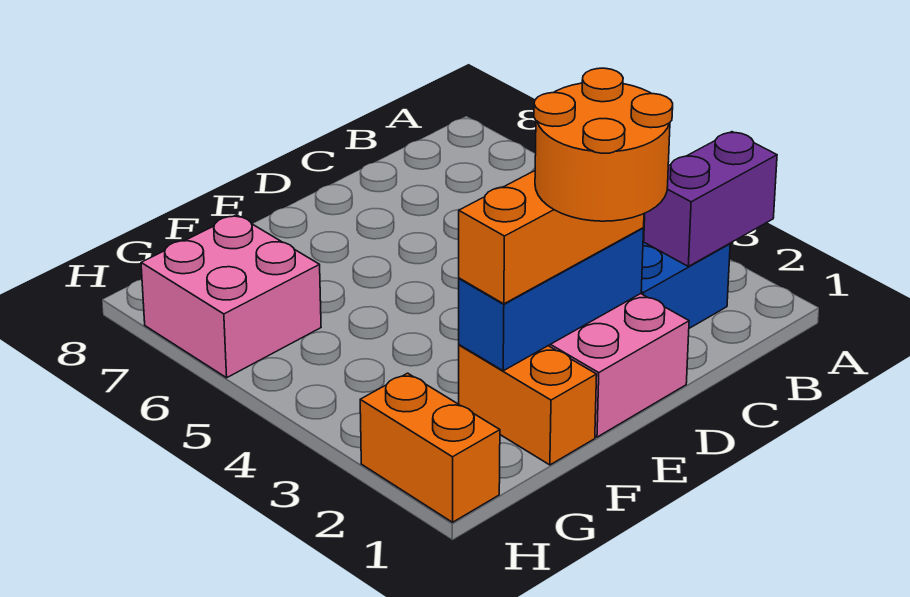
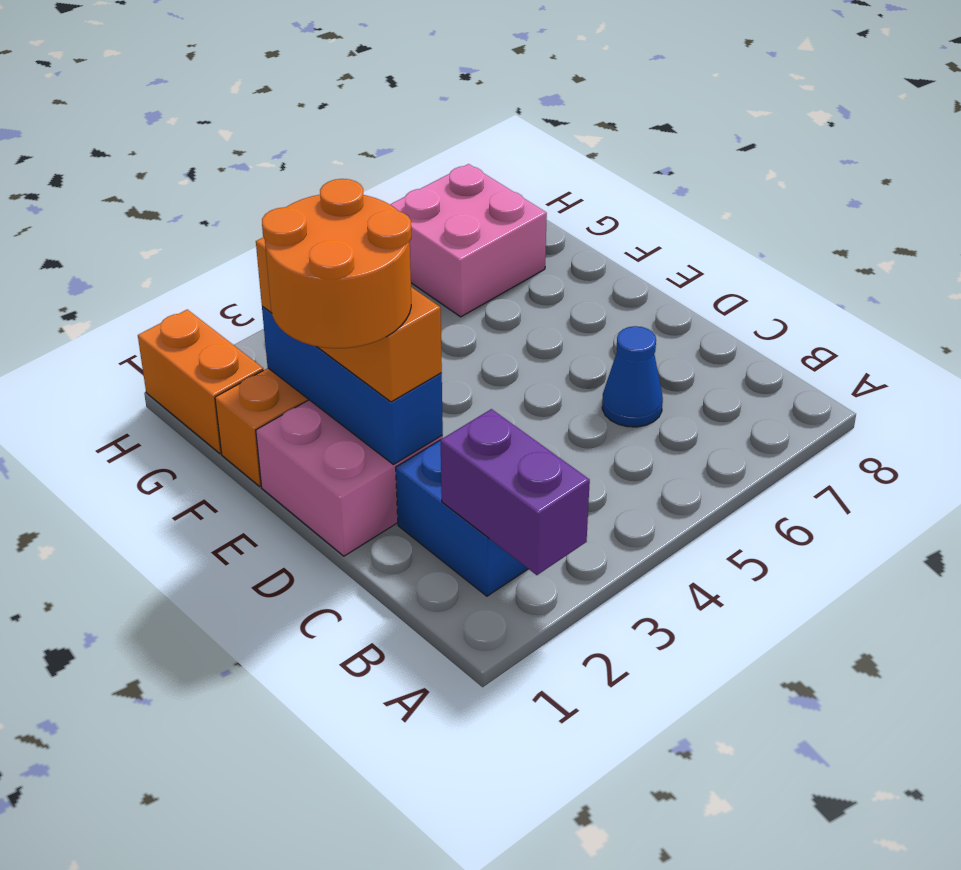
none -> blue 1x1 cone [602,326,663,427]
orange 1x2 brick [360,373,500,522] -> orange 1x2 brick turned to [138,310,263,454]

